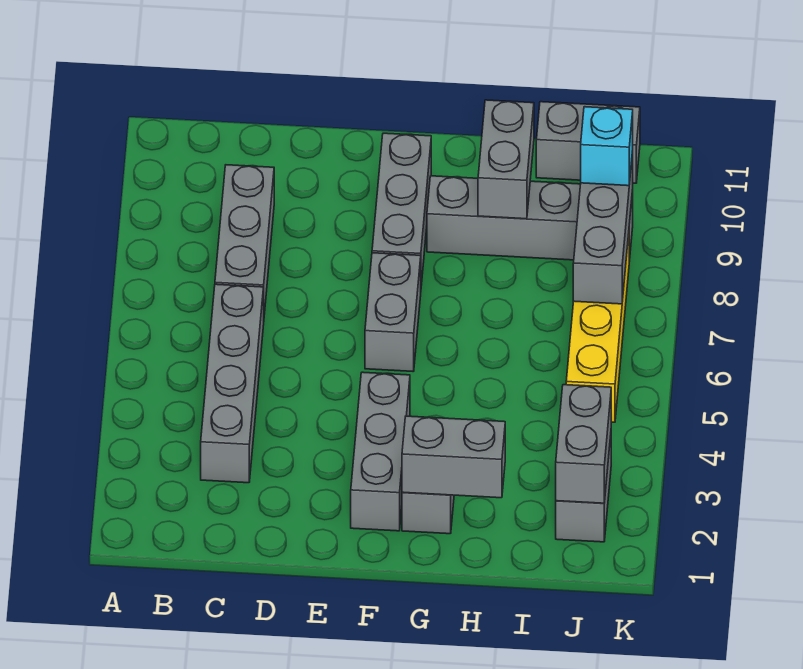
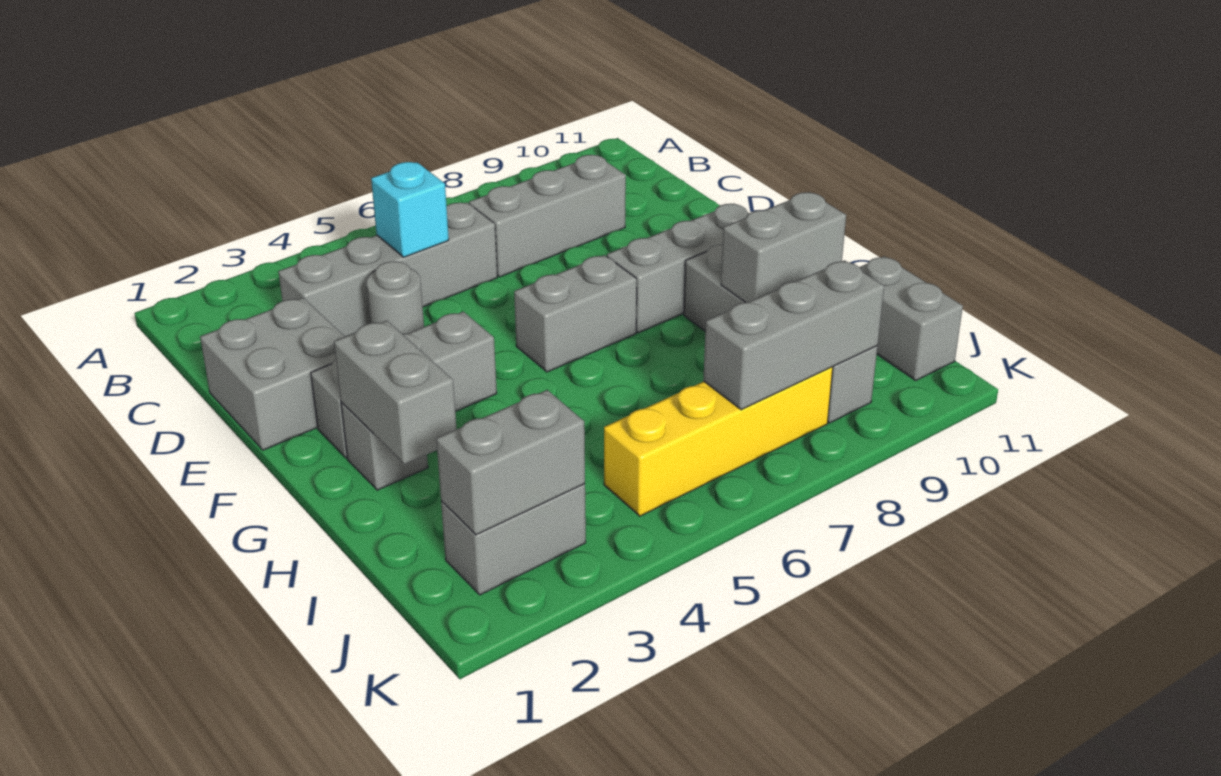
none -> grey 2x2 brick [200,298,345,450]
none -> grey 1x1 round brick [366,261,424,334]
cyan 1x1 brick [581,107,633,186] -> cyan 1x1 brick moved to [371,162,449,257]

